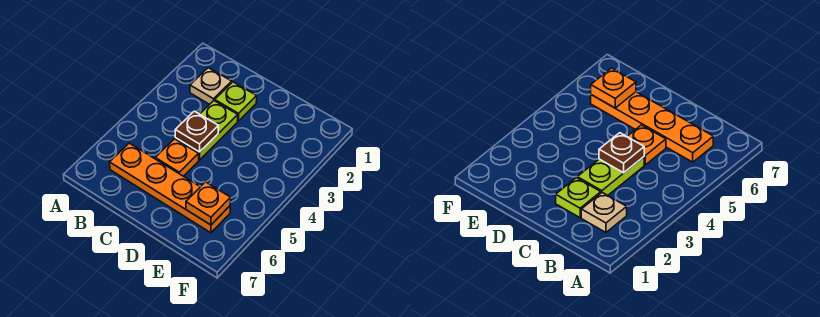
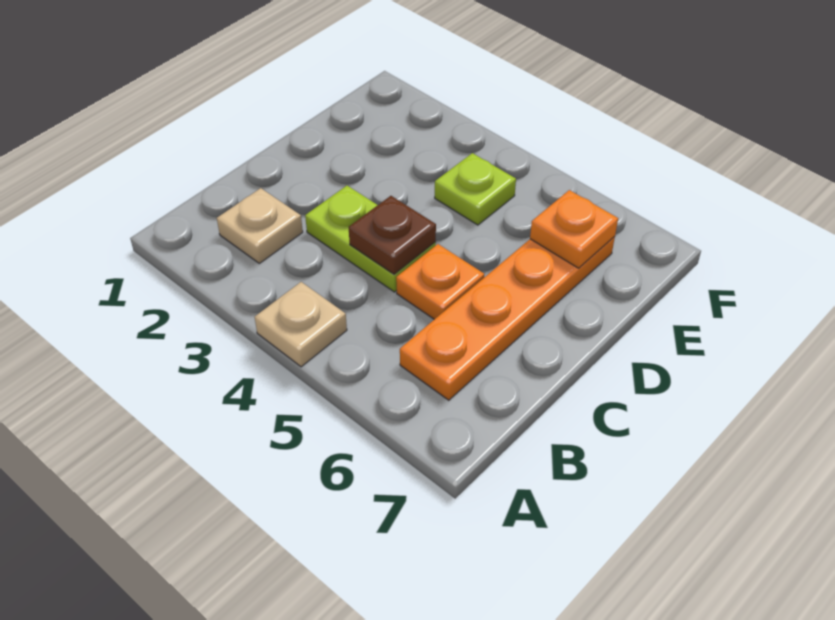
none -> tan 1x1 plate [255,282,347,367]
lime 1x1 plate [215,82,257,121] -> lime 1x1 plate moved to [435,153,516,225]

